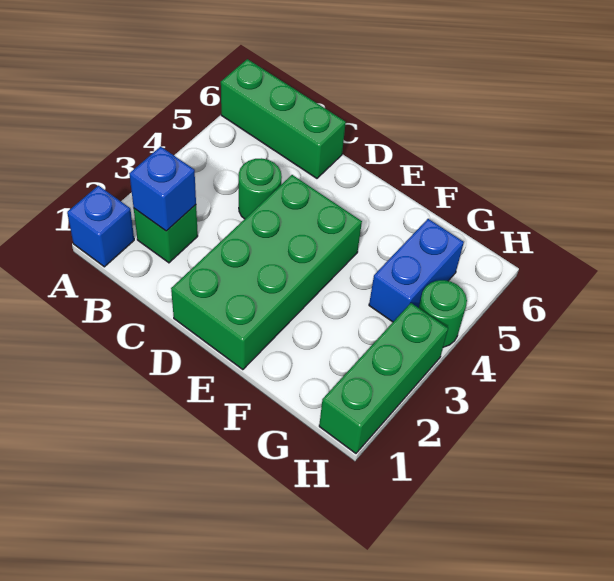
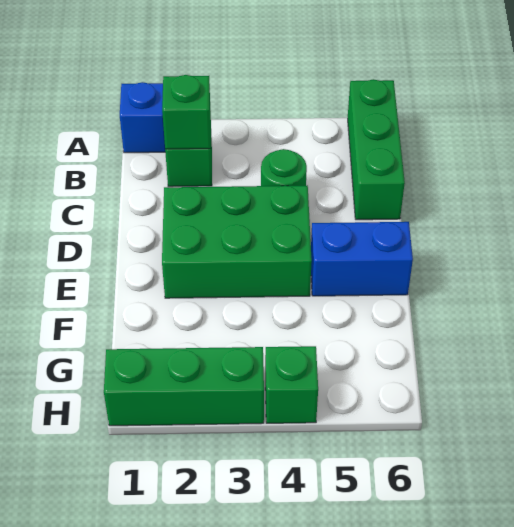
blue 1x1 brick [129,147,196,231] -> green 1x1 brick [162,75,211,149]
green 2x4 brick [171,175,362,370] -> green 2x3 brick [162,186,312,298]
blue 1x2 brick [369,219,464,322] -> blue 1x2 brick moved to [311,222,413,296]
green 1x1 round brick [419,280,467,347] -> green 1x1 brick [265,346,318,423]

